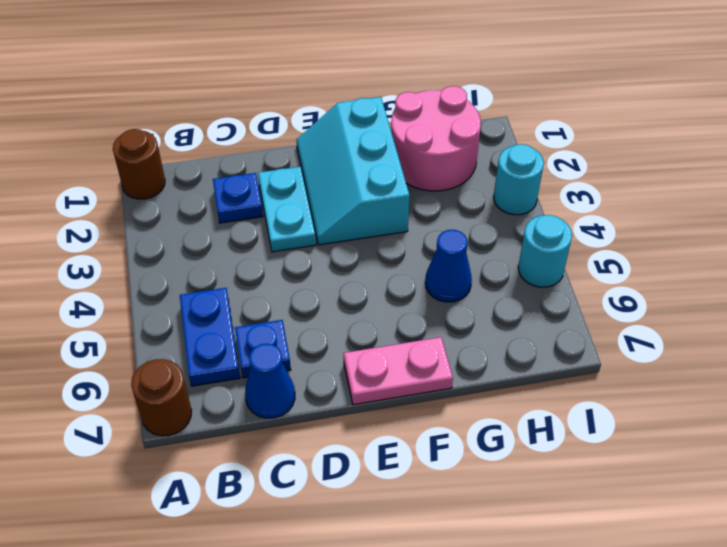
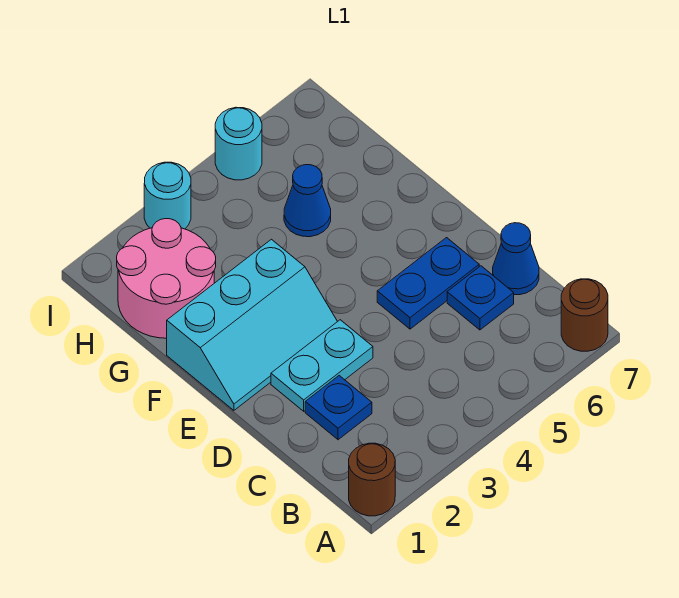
blue 1x2 plate [180,288,240,386] -> blue 1x2 plate moved to [377,238,479,329]
pink 1x2 plate [344,337,453,405] -> none

